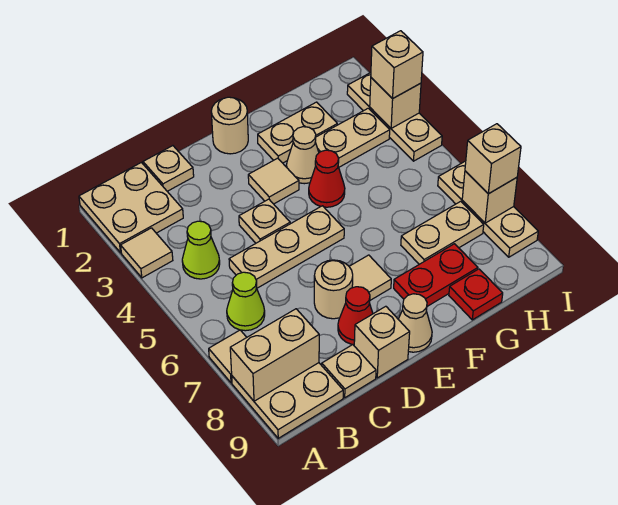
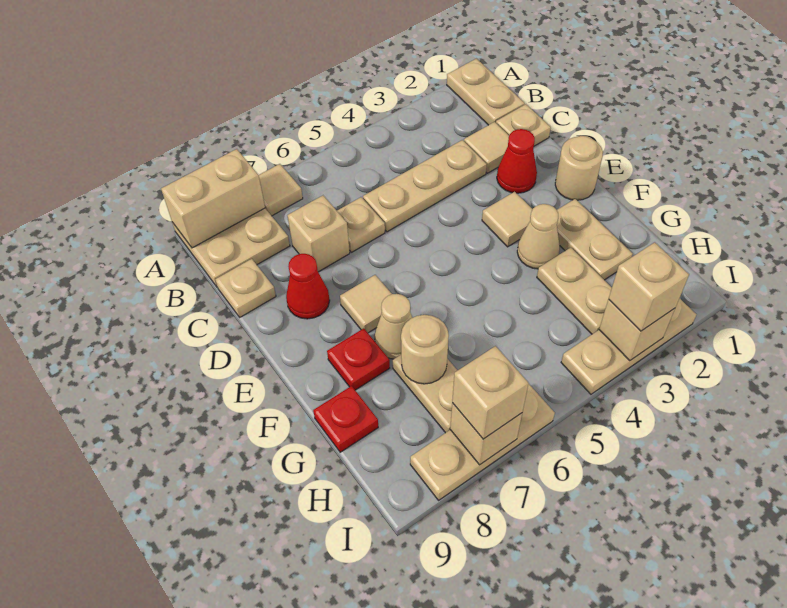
tan 2x2 plate [79,163,183,253] -> tan 1x2 plate [447,59,525,125]
tan 1x1 tile [121,228,173,278] -> tan 1x1 tile moved to [464,122,509,173]
tan 1x2 brick [230,309,319,401] -> tan 1x2 brick turned to [161,149,265,248]
lime 1x1 cone [182,221,220,279] -> none
lime 1x1 cone [227,272,265,331] -> none
tan 1x3 plate [229,206,344,288] -> tan 1x3 plate turned to [363,140,487,232]
tan 1x1 plate [239,199,290,243] -> tan 1x1 plate moved to [337,197,385,252]
tan 1x1 round brick [314,260,353,319] -> tan 1x1 round brick moved to [401,315,449,384]
tan 1x1 brick [354,306,410,378] -> tan 1x1 brick moved to [288,196,350,272]
tan 1x1 cone [398,294,432,352] -> tan 1x1 cone moved to [375,294,412,359]
red 1x1 cone [309,150,345,207] -> red 1x1 cone moved to [497,129,537,193]
red 1x2 plate [394,244,478,306] -> red 1x1 plate [327,328,390,390]

